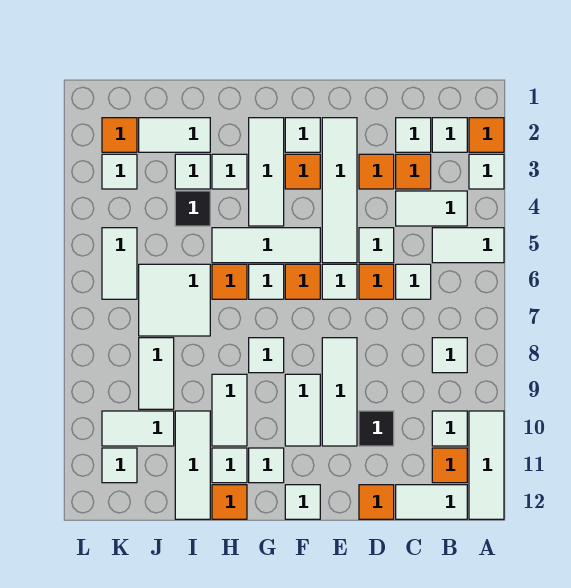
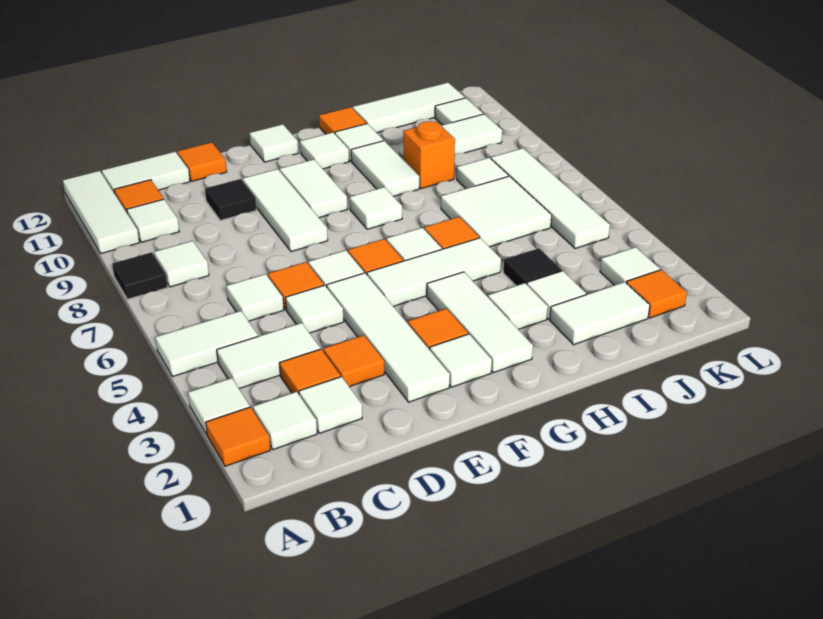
none -> black 1x1 tile [112,252,168,299]
none -> orange 1x1 brick [403,121,455,189]
white 1x3 tile [175,411,210,519] -> white 1x3 tile turned to [353,83,465,133]
white 1x2 tile [139,338,174,409] -> white 1x1 tile [457,158,509,189]
white 1x2 tile [102,228,137,299] -> white 1x4 tile [491,148,610,249]

